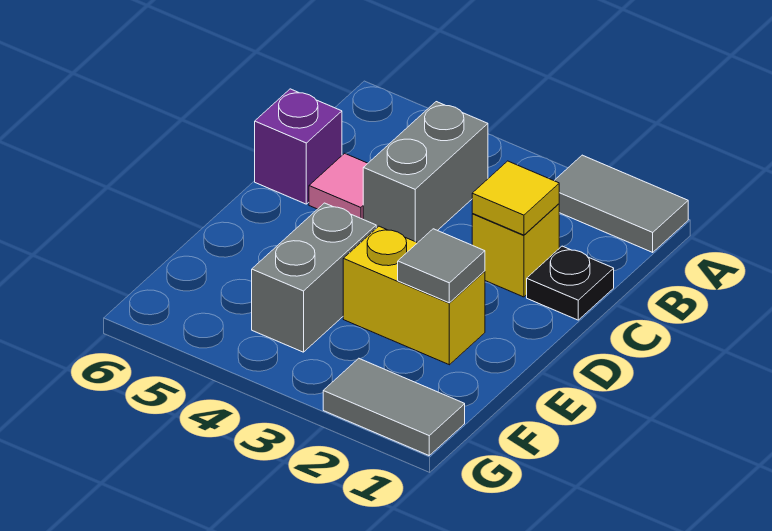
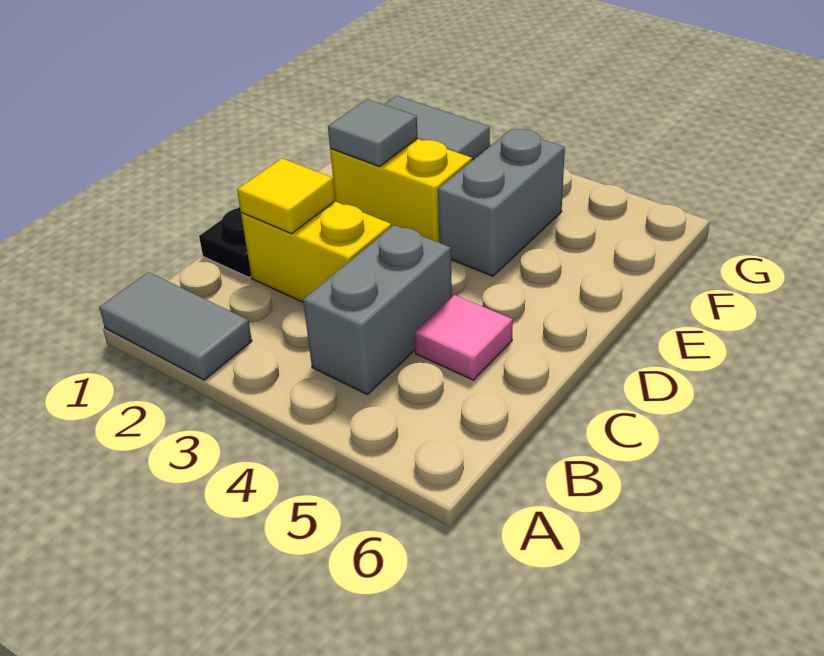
yellow 1x1 brick [472,204,559,297] -> yellow 1x2 brick [241,201,391,302]
purple 1x1 brick [255,89,342,204] -> none

